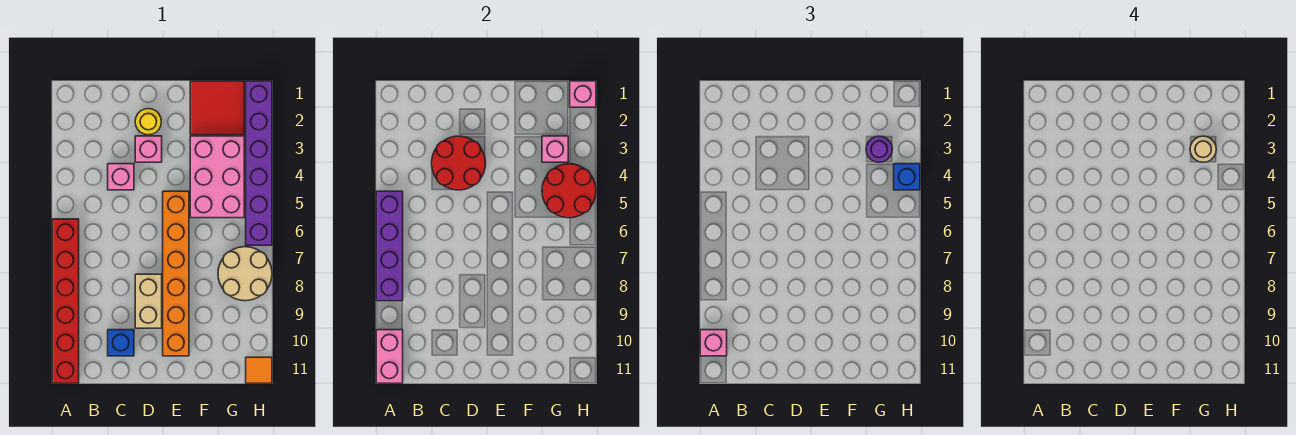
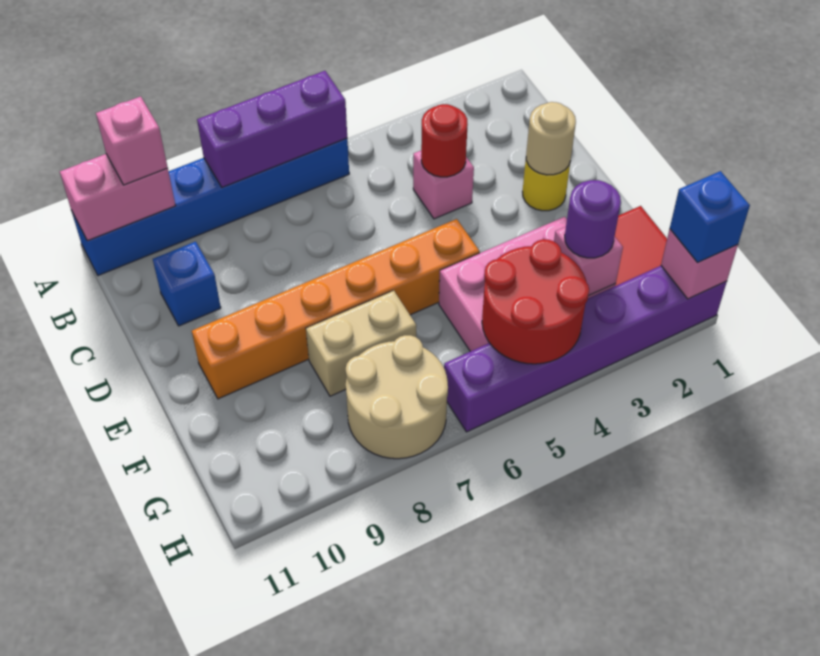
purple 1x4 brick [376,191,403,301] -> purple 1x3 brick [197,71,347,188]
red 1x6 brick [52,219,79,383] -> blue 1x6 brick [72,138,349,276]
red 2x2 round brick [432,136,485,190] -> red 1x1 round brick [421,104,468,177]
pink 1x1 brick [135,136,162,162] -> none
tan 1x2 brick [135,274,162,328] -> tan 1x2 brick moved to [306,290,416,396]
tan 1x1 round brick [1190,136,1216,162] -> tan 1x1 round brick moved to [526,102,576,175]
blue 1x1 brick [894,164,920,190] -> blue 1x1 brick moved to [670,171,750,262]
orange 1x1 tile [246,357,272,383] -> none

